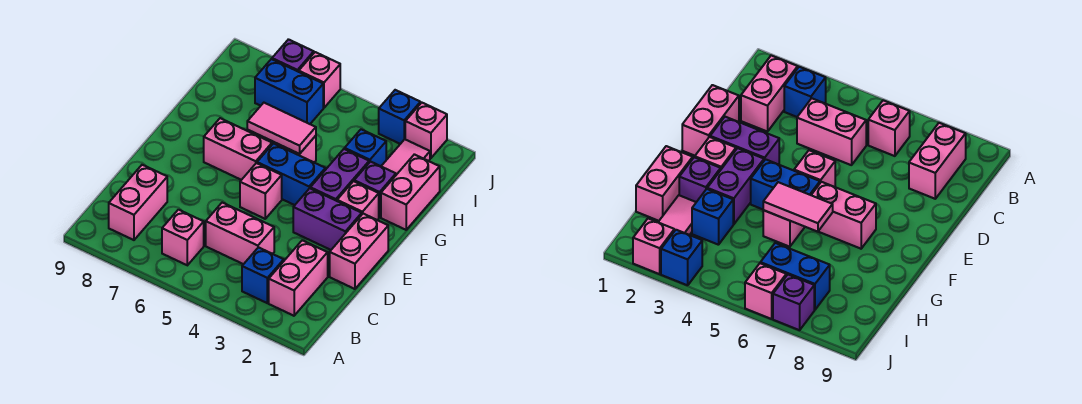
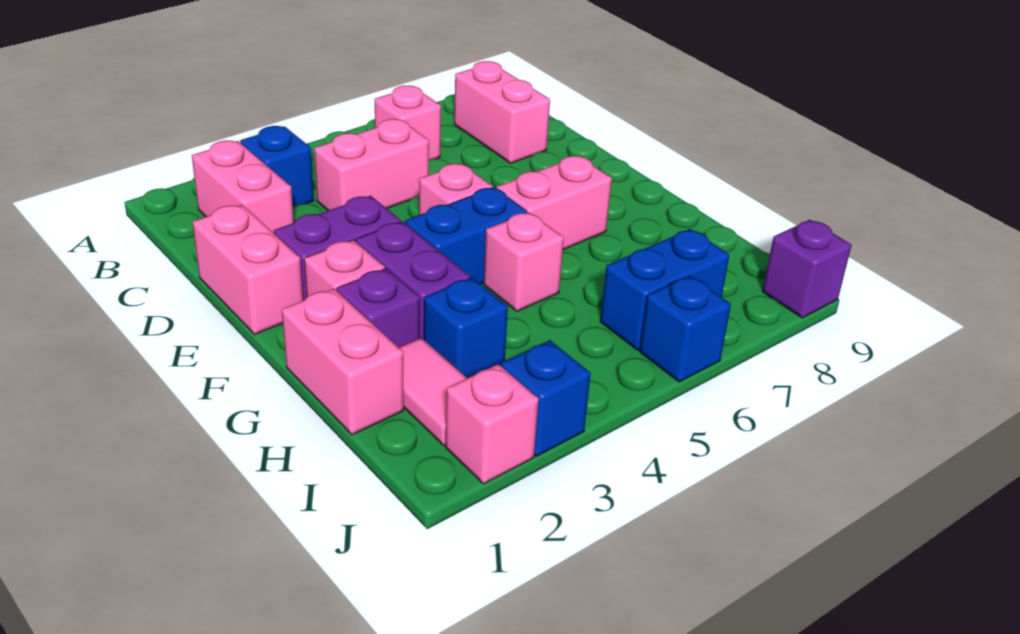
pink 1x2 tile [247,103,316,154] -> none
pink 1x1 brick [299,52,340,108] -> blue 1x1 brick [640,276,731,382]
purple 1x1 brick [272,39,314,72] -> purple 1x1 brick moved to [762,220,852,318]

